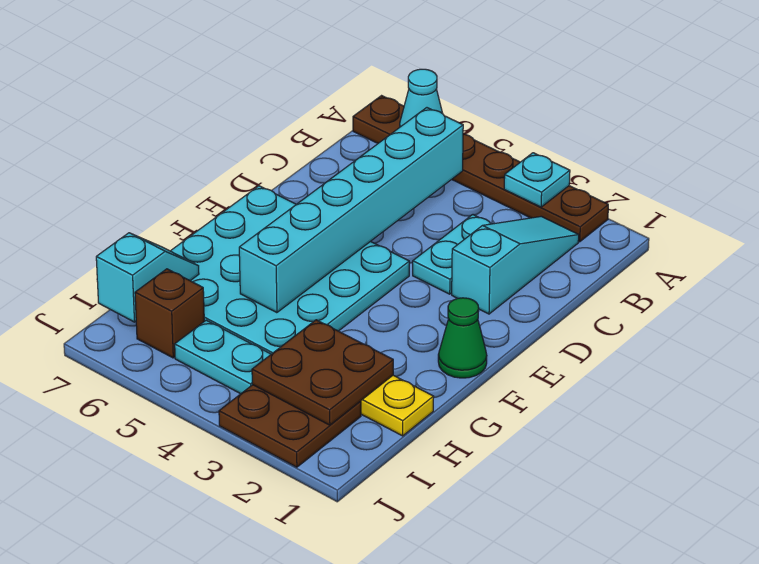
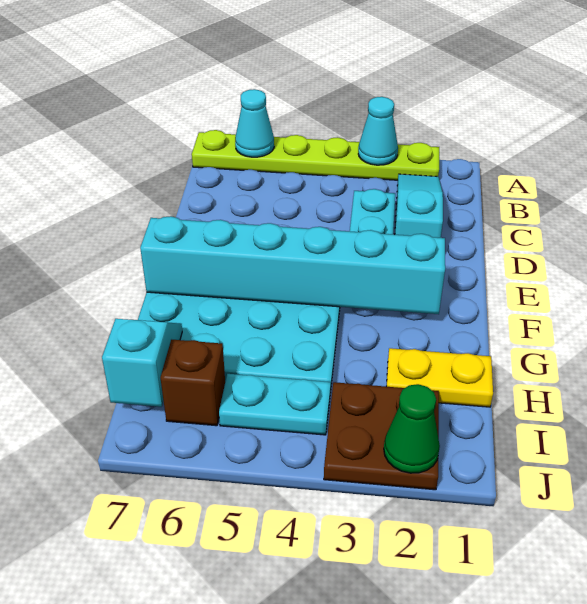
brown 1x6 plate [353,96,608,242] -> lime 1x6 plate [192,130,439,180]
cyan 1x1 plate [504,153,570,207] -> cyan 1x1 cone [358,97,398,165]
cyan 1x6 brick [239,108,463,313] -> cyan 1x6 brick turned to [140,216,445,314]
green 1x1 cone [438,298,487,378] -> green 1x1 cone moved to [384,384,440,473]
brown 2x2 plate [252,320,393,425] -> none

